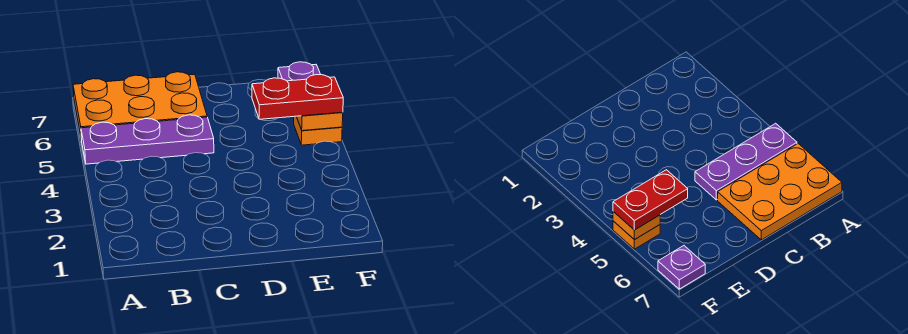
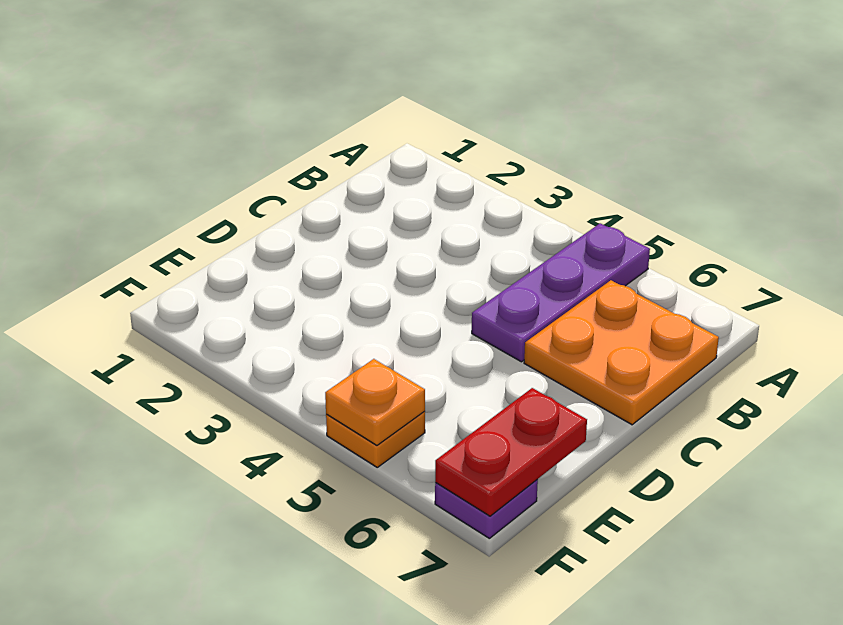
orange 2x3 plate [73,72,207,140] -> orange 2x2 plate [524,280,719,425]
red 1x2 plate [252,75,343,119] -> red 1x2 plate moved to [435,388,587,516]

